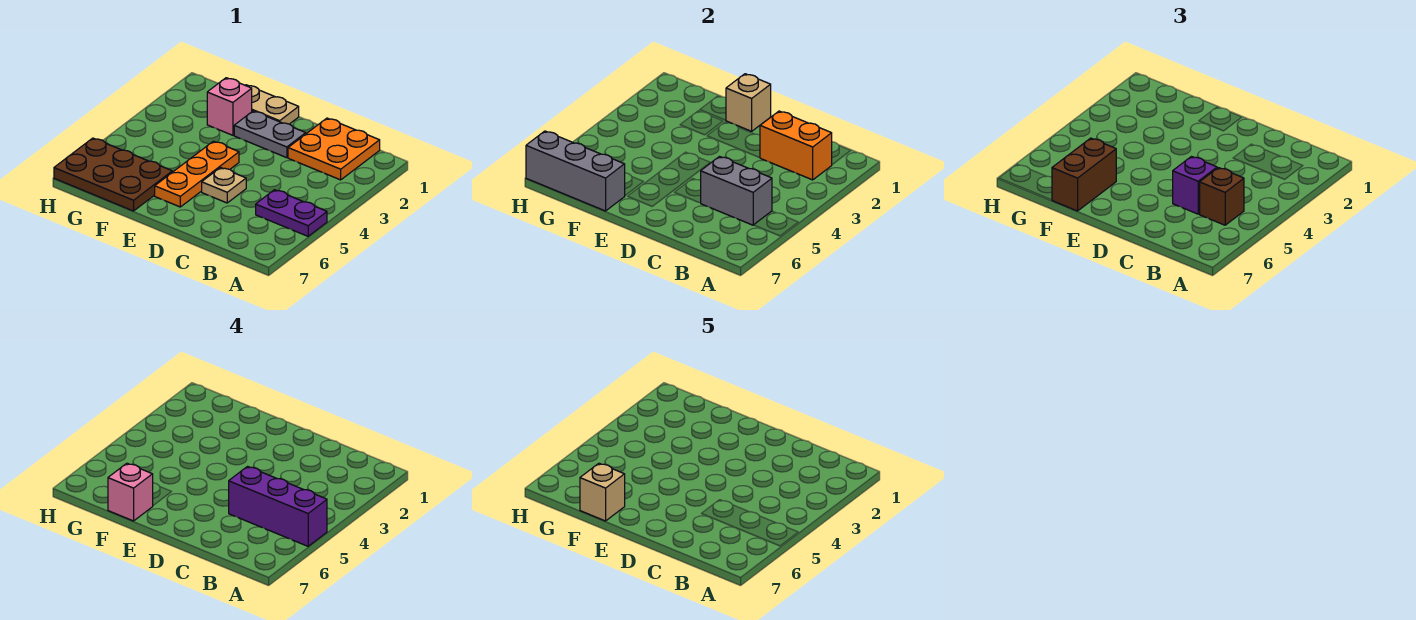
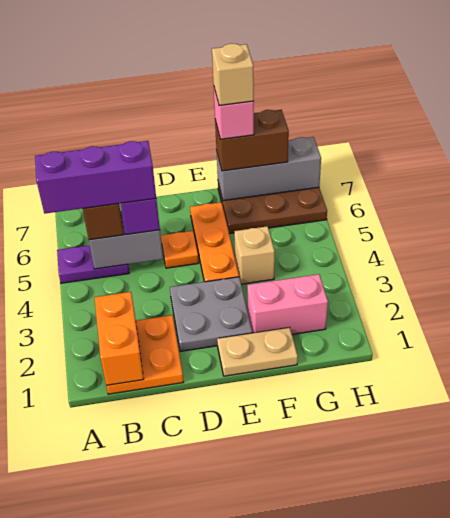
orange 1x2 brick [760,111,832,180] -> orange 1x2 brick turned to [94,292,143,385]
grey 1x2 plate [234,111,306,158] -> grey 2x2 plate [170,277,252,351]
tan 1x1 plate [202,168,246,203] -> orange 1x1 plate [161,231,199,268]
tan 1x1 brick [726,74,771,131] -> tan 1x1 brick moved to [234,226,275,284]
pink 1x1 brick [207,78,252,135] -> pink 1x2 brick [247,274,328,334]
brown 1x2 brick [1052,138,1116,211] -> brown 1x2 brick turned to [215,110,289,171]

